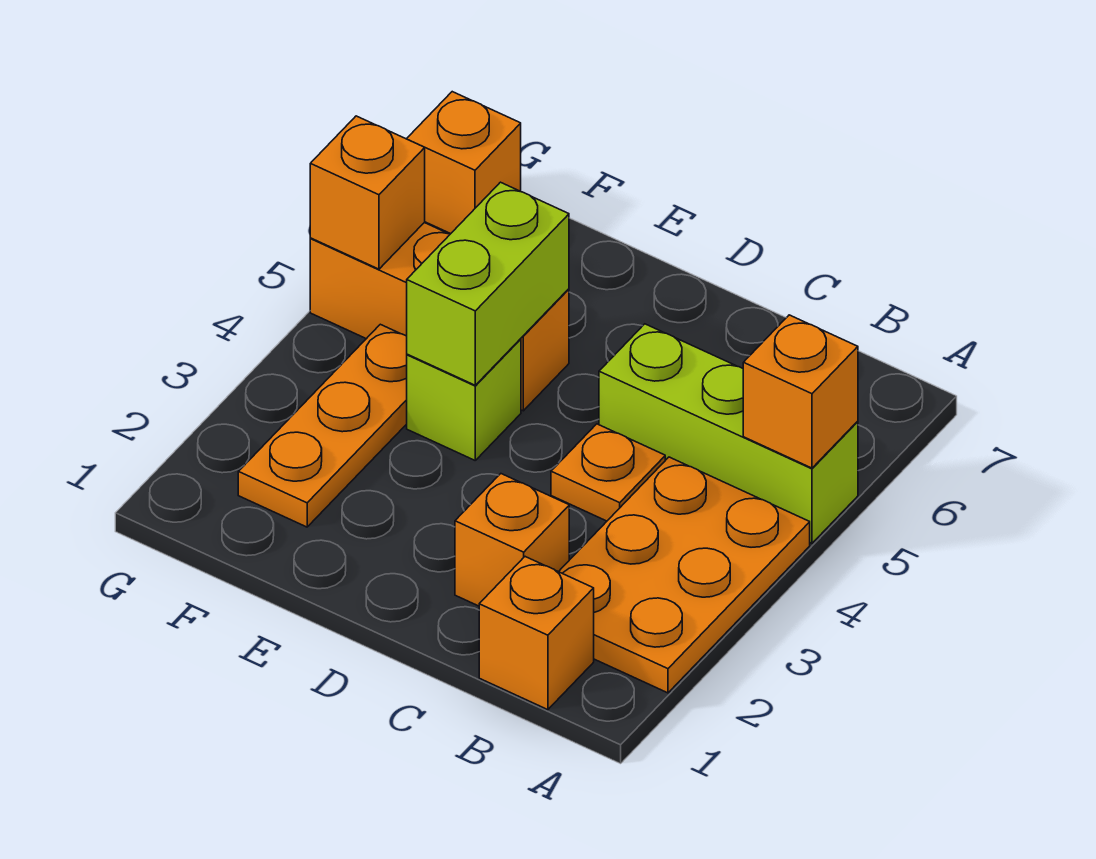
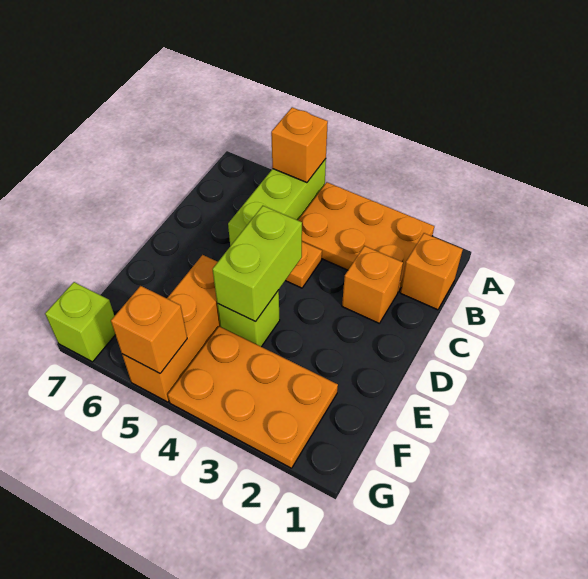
lime 1x2 brick [407,182,569,385] -> lime 1x2 brick turned to [213,206,302,322]
orange 1x3 plate [238,324,407,527] -> orange 2x3 plate [168,326,338,468]
orange 1x1 brick [407,92,521,234] -> lime 1x1 brick [45,282,115,362]

